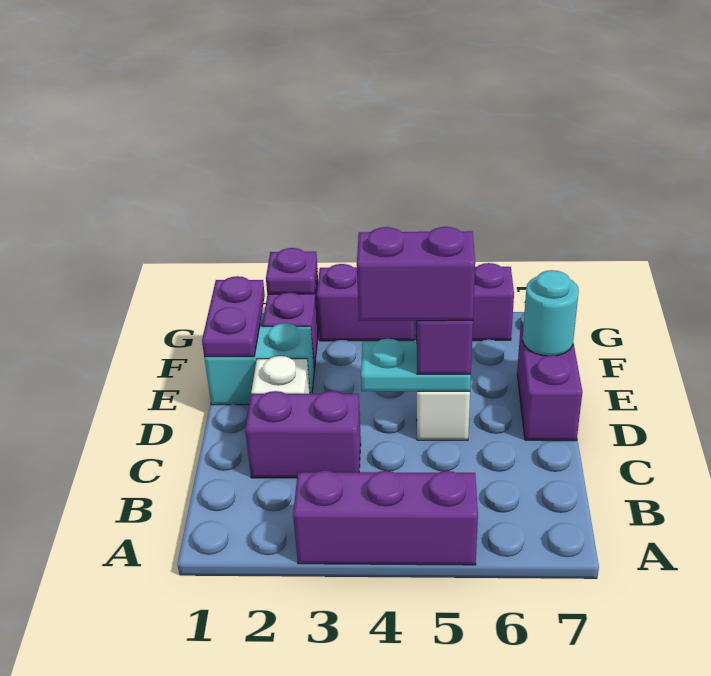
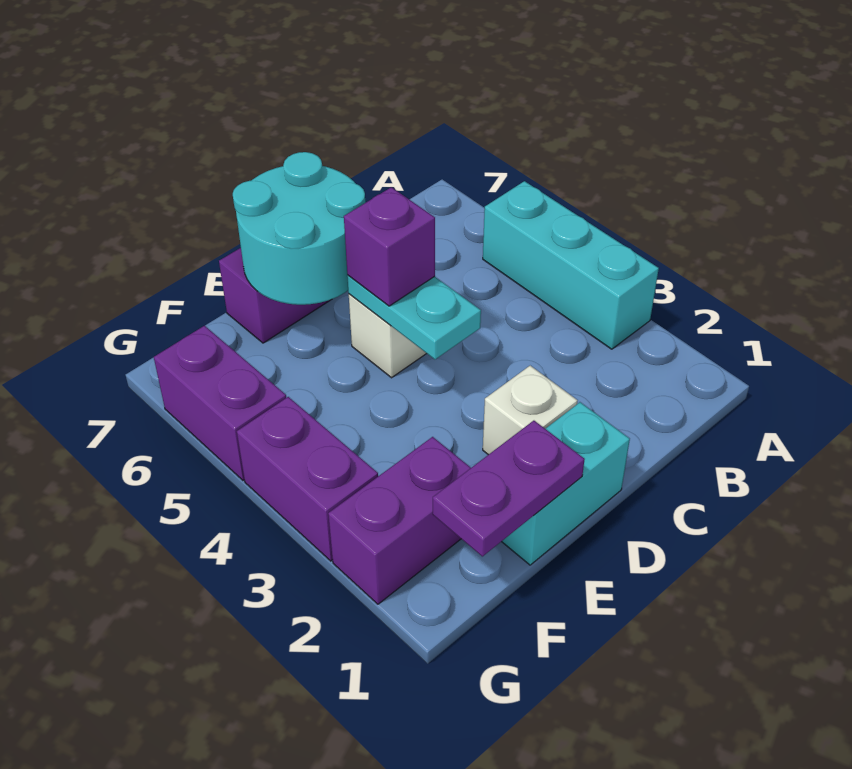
purple 1x3 brick [293,471,478,565] -> cyan 1x3 brick [483,181,659,349]
purple 1x2 brick [245,391,361,478] -> none
purple 1x2 brick [357,227,475,321] -> none
cyan 1x2 brick [204,323,314,405] -> cyan 1x2 brick turned to [501,402,630,565]
cyan 1x1 round brick [523,270,579,356] -> cyan 2x2 round brick [233,152,365,305]
purple 1x1 plate [266,248,317,294] -> none

